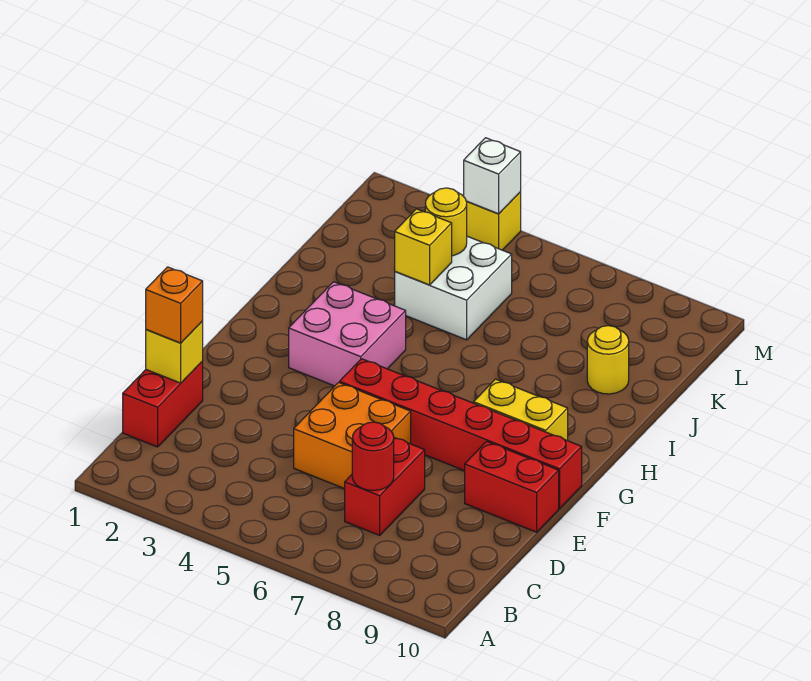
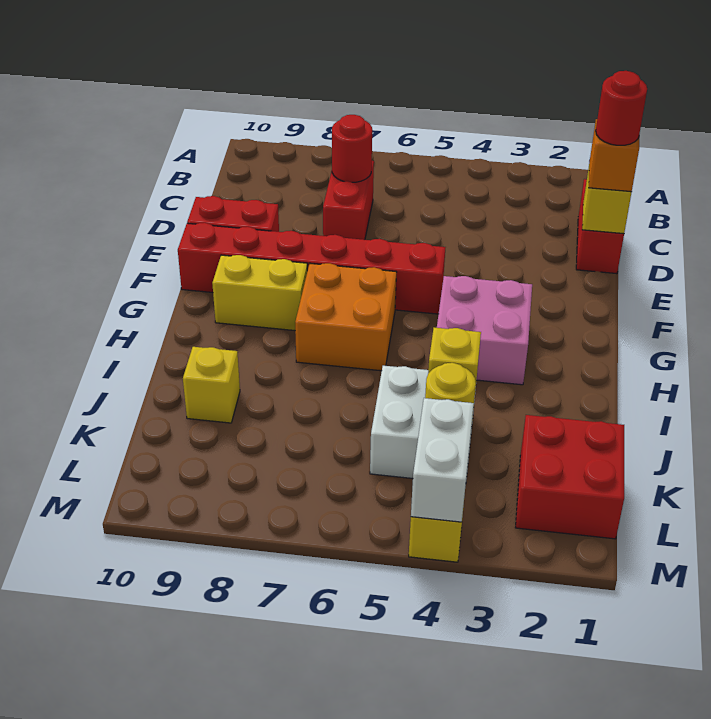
none -> red 1x1 round brick [596,71,647,145]
orange 2x2 brick [294,382,411,489] -> orange 2x2 brick moved to [295,263,396,371]
yellow 1x1 round brick [587,326,629,394] -> yellow 1x1 brick [183,347,240,423]
none -> red 2x2 brick [515,415,624,539]
white 1x1 brick [464,138,521,214] -> white 1x2 brick [411,398,474,522]

